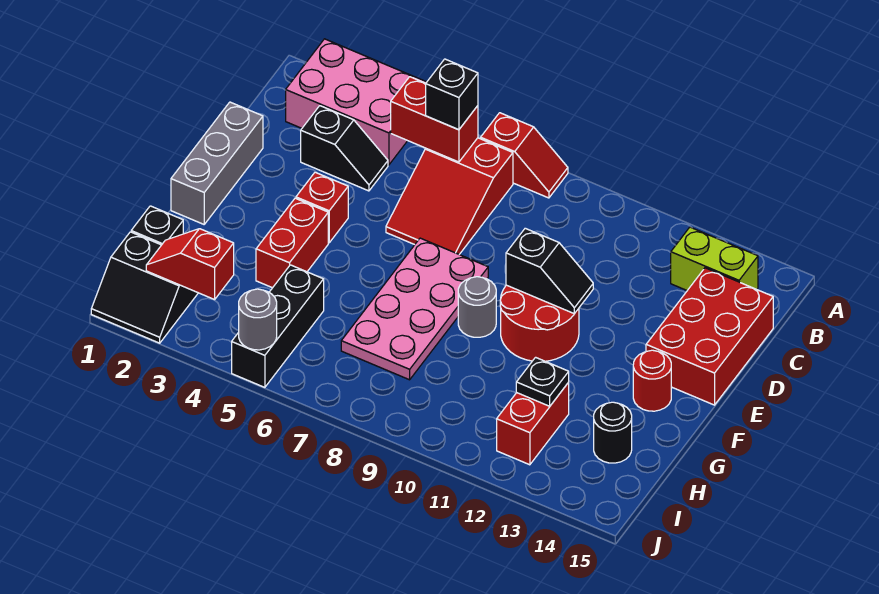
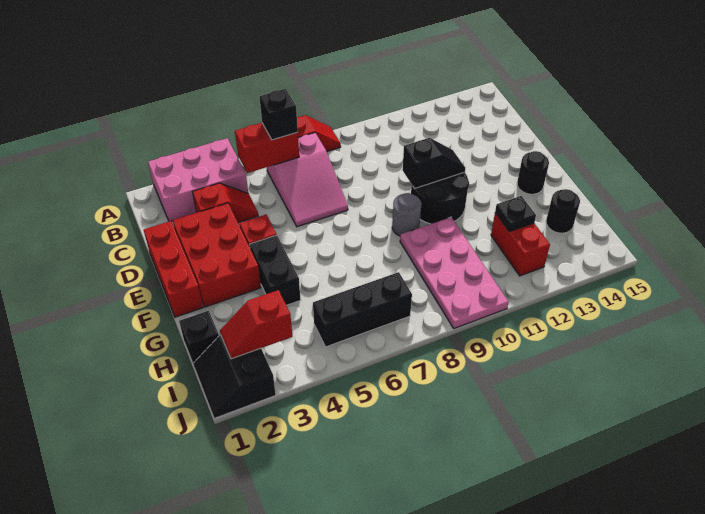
red 2x3 slope [386,138,513,254] -> pink 2x3 slope [267,133,348,227]
lime 1x2 brick [671,227,758,290] -> none
black 1x2 slope [301,106,388,191] -> red 1x2 slope [193,183,258,223]
red 2x3 brick [646,268,773,405] -> red 2x3 brick moved to [173,203,261,307]
grey 1x3 brick [171,102,263,224] -> red 1x3 brick [144,221,203,317]
pink 2x4 plate [341,238,488,380] -> pink 2x4 plate moved to [400,217,509,328]
red 2x2 round brick [500,285,579,361] -> black 2x2 round brick [411,172,469,224]
red 1x2 brick [256,198,328,288] -> black 1x2 brick [250,235,301,305]
red 1x1 round brick [633,350,671,411] -> black 1x1 round brick [517,151,549,194]
black 1x3 brick [232,265,324,387] -> black 1x3 brick turned to [313,272,412,347]
black 2x2 slope [91,232,198,343] -> black 2x2 slope turned to [193,335,276,418]
grey 1x1 round brick [239,289,277,350] -> none

